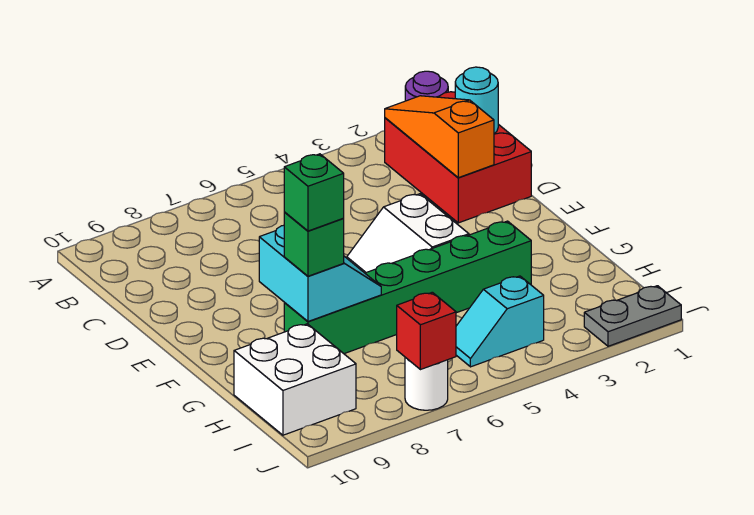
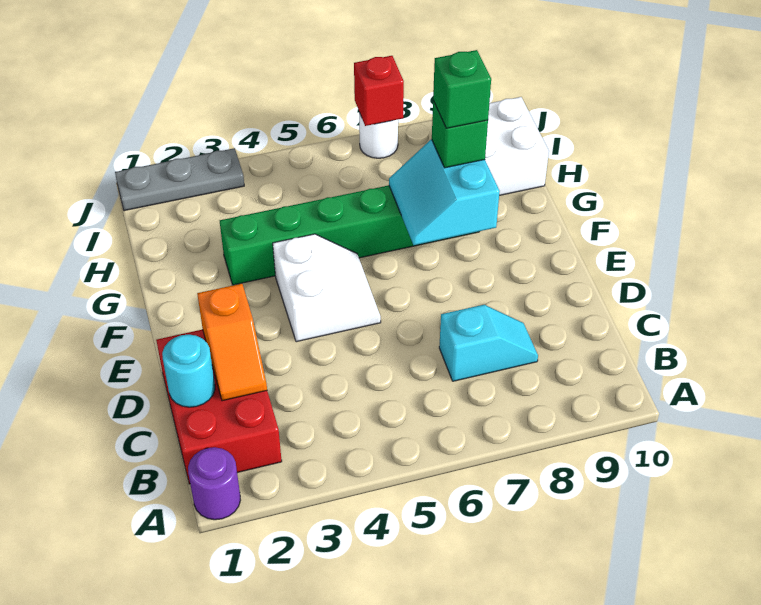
orange 1x3 slope [385,96,494,178] -> orange 1x2 slope [197,284,267,401]
cyan 1x2 slope [456,276,544,367] -> cyan 1x2 slope moved to [439,305,538,381]
grey 1x2 plate [584,286,681,346] -> grey 1x3 plate [115,148,244,211]

